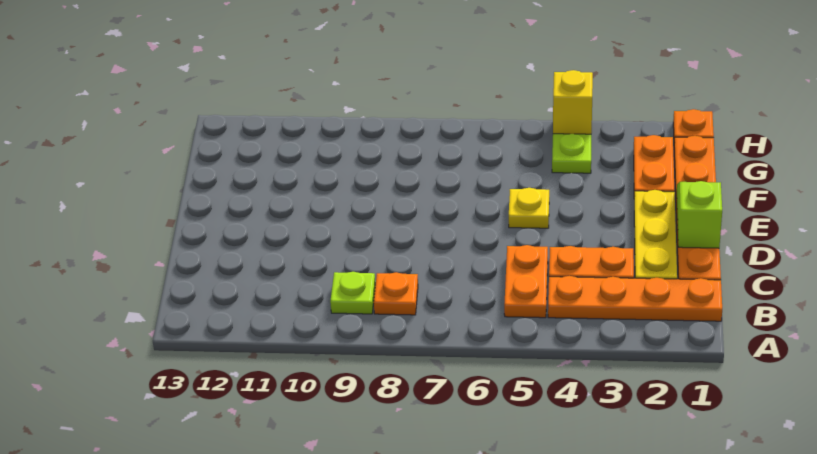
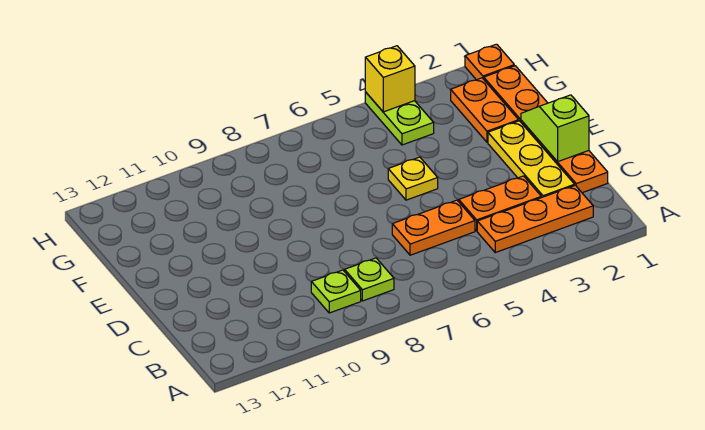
orange 1x4 plate [548,276,722,321] -> orange 1x3 plate [477,185,593,253]
orange 1x2 plate [504,245,548,318] -> orange 1x2 plate turned to [392,200,475,255]
orange 1x1 plate [374,272,418,315] -> lime 1x1 plate [345,258,394,301]

